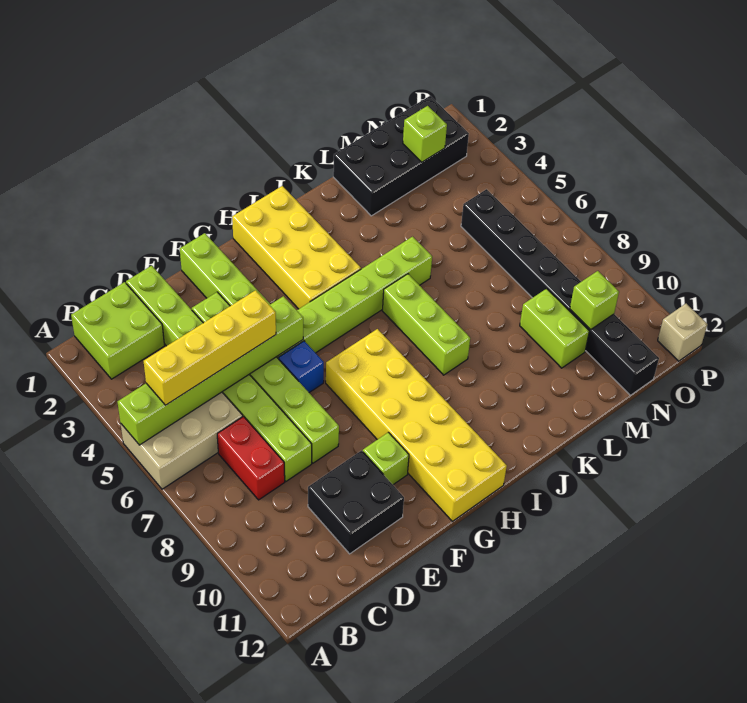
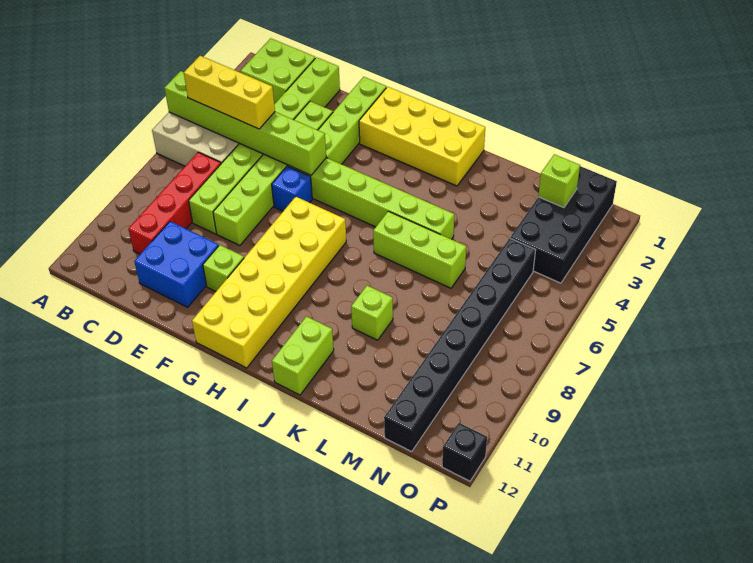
yellow 1x4 brick [144,290,276,405] -> yellow 1x3 brick [184,56,275,129]
red 1x2 brick [217,417,285,500] -> red 1x4 brick [128,152,221,254]
black 2x2 brick [308,451,404,554] -> blue 2x2 brick [134,221,219,307]
yellow 2x4 brick [232,186,361,309] -> yellow 2x4 brick turned to [359,87,485,186]
lime 1x3 brick [383,274,470,375] -> lime 1x3 brick turned to [373,211,466,288]
black 2x4 brick [333,96,469,216] -> black 2x4 brick turned to [510,166,617,283]
lime 1x2 brick [520,289,589,368] -> lime 1x2 brick moved to [272,316,334,395]
lime 1x1 brick [570,271,619,330] -> lime 1x1 brick moved to [351,286,393,340]
tan 1x1 brick [658,304,707,361] -> black 1x1 brick [442,423,487,481]

